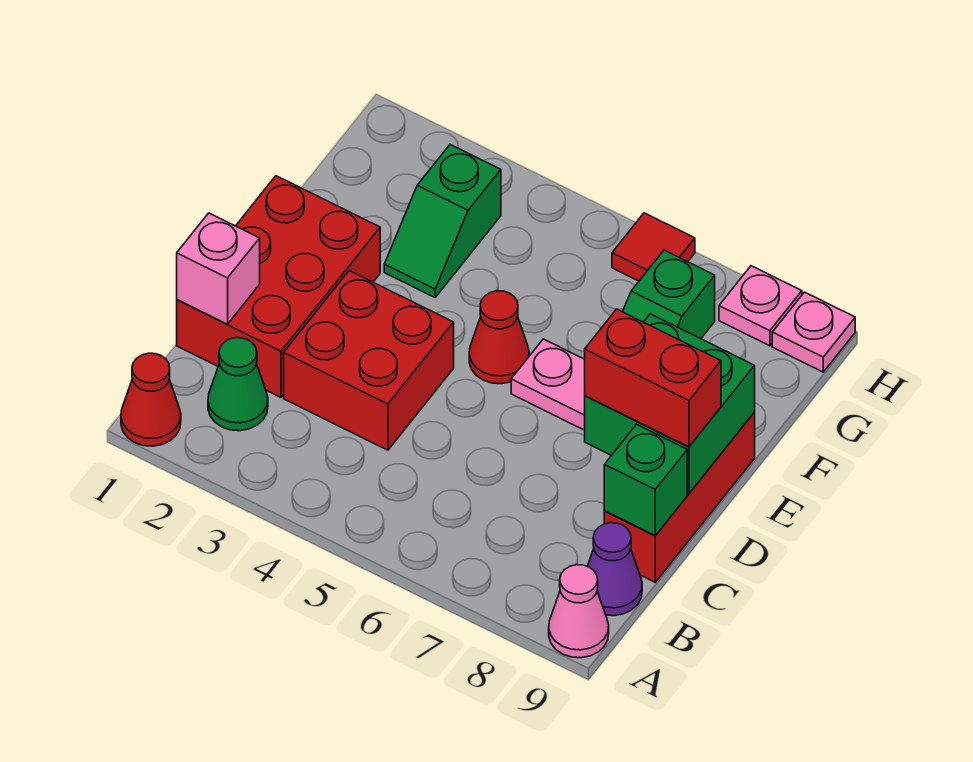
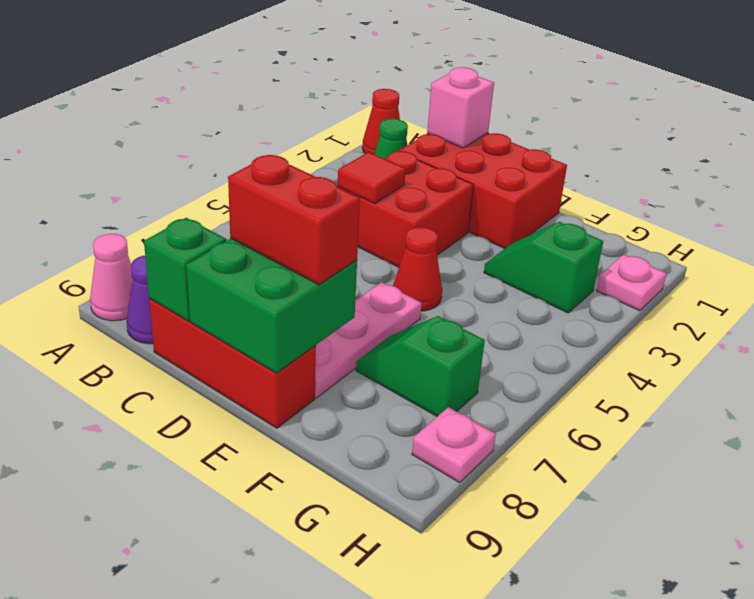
red 1x2 brick [585,309,721,447] -> red 1x2 brick turned to [228,155,360,285]
red 1x1 tile [612,213,695,281] -> red 1x1 tile moved to [338,152,406,204]
pink 1x1 plate [772,292,855,372] -> pink 1x1 plate moved to [597,254,667,311]

